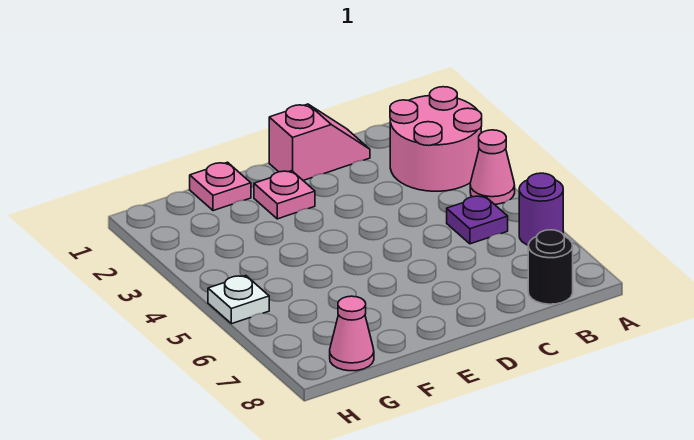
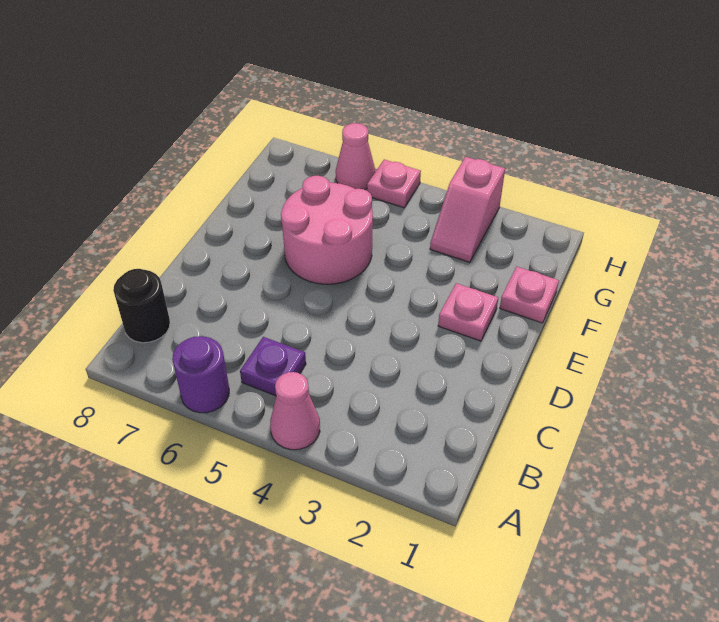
pink 2x2 round brick [390,87,482,191] -> pink 2x2 round brick moved to [281,176,373,284]
pink 1x2 slope [269,104,370,180] -> pink 1x2 slope moved to [430,157,505,262]
pink 1x1 cone [330,296,374,371] -> pink 1x1 cone moved to [336,123,375,190]
white 1x1 plate [208,276,269,324] -> pink 1x1 plate [367,160,421,208]

